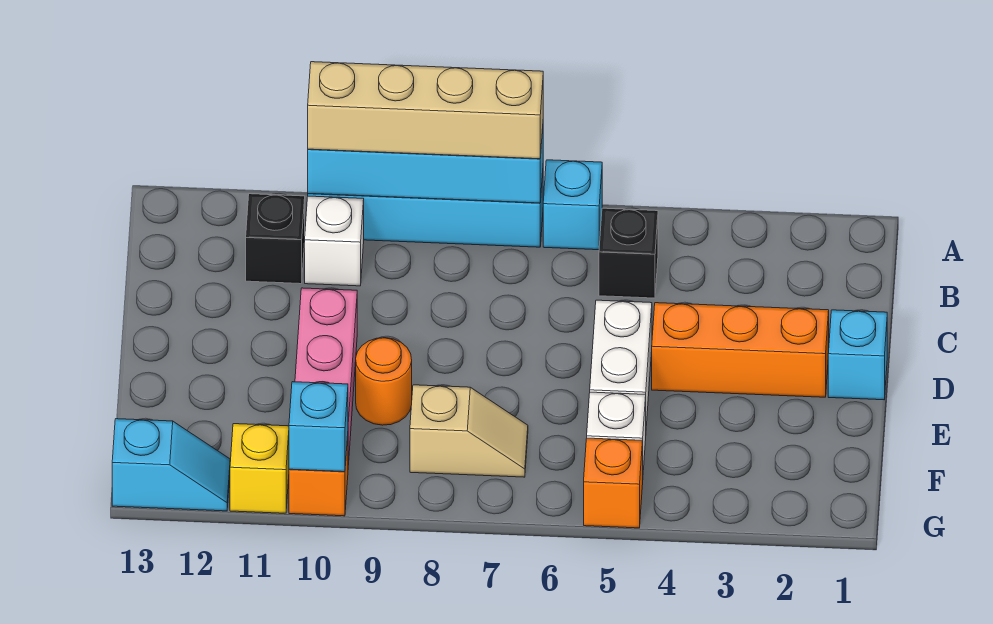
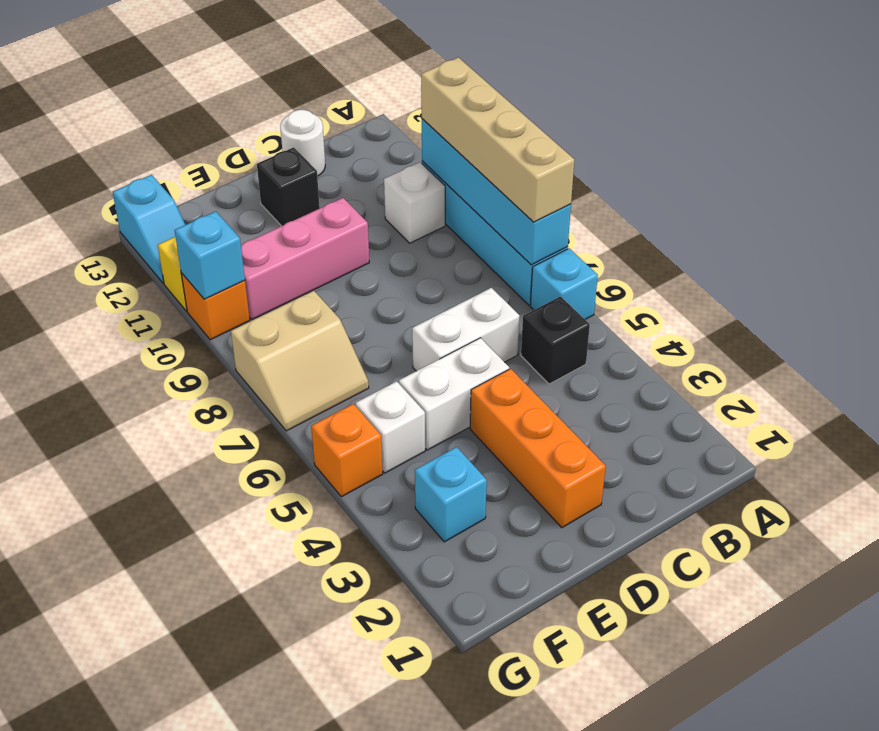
black 1x1 brick [246,194,305,284] -> black 1x1 brick moved to [257,147,320,226]
none -> white 1x2 brick [412,288,520,371]
none -> white 1x1 round brick [280,110,325,176]
cyan 1x1 brick [828,310,887,400] -> cyan 1x1 brick moved to [415,447,487,542]
orange 1x1 round brick [356,338,412,425] -> none
tan 1x2 slope [410,385,528,477] -> tan 2x2 slope [231,291,369,431]

